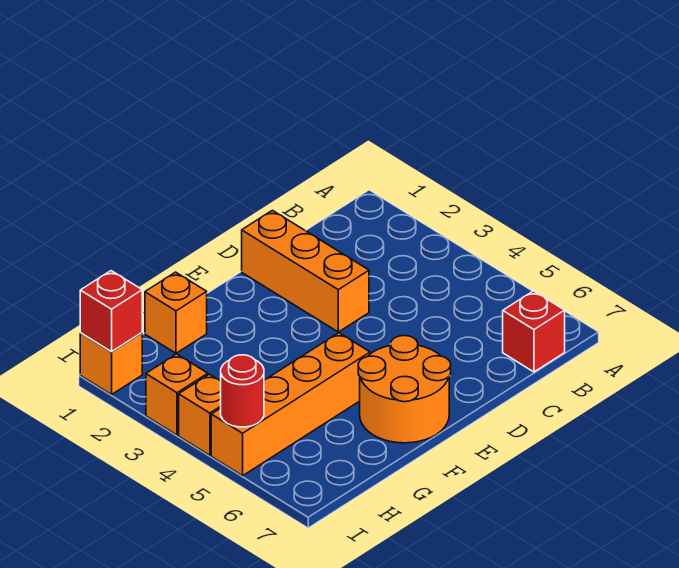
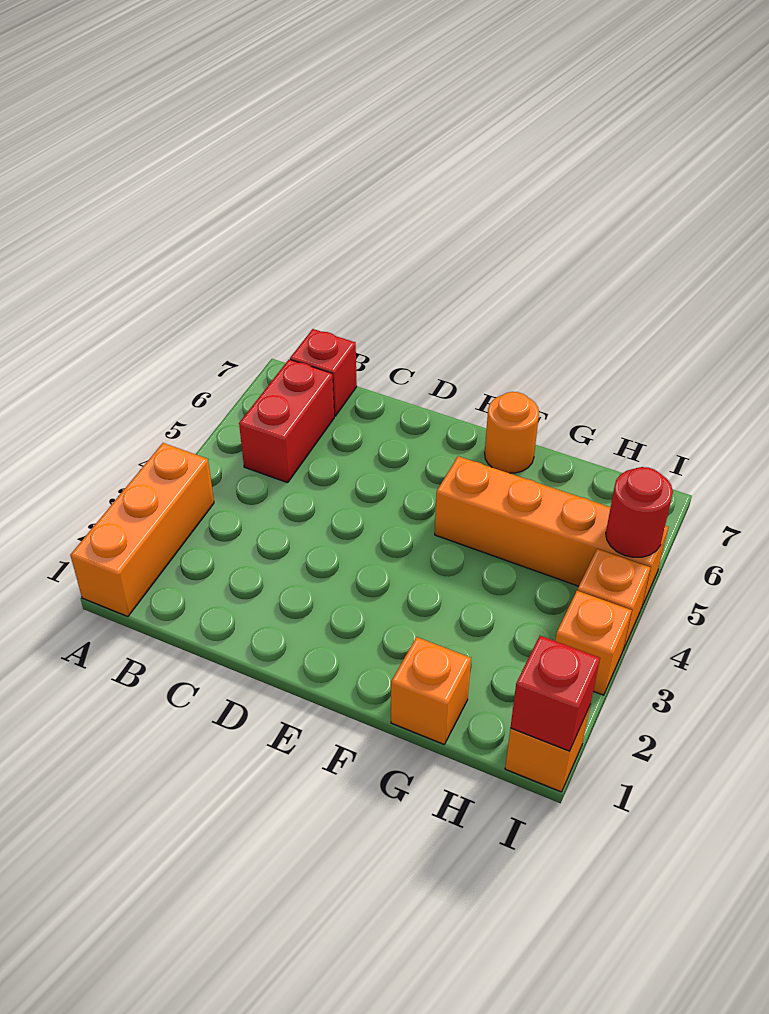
none -> red 1x2 brick [239,359,334,483]
orange 1x3 brick [242,210,369,332] -> orange 1x3 brick moved to [70,443,214,617]
orange 2x2 round brick [358,336,451,443] -> orange 1x1 round brick [485,392,539,473]

